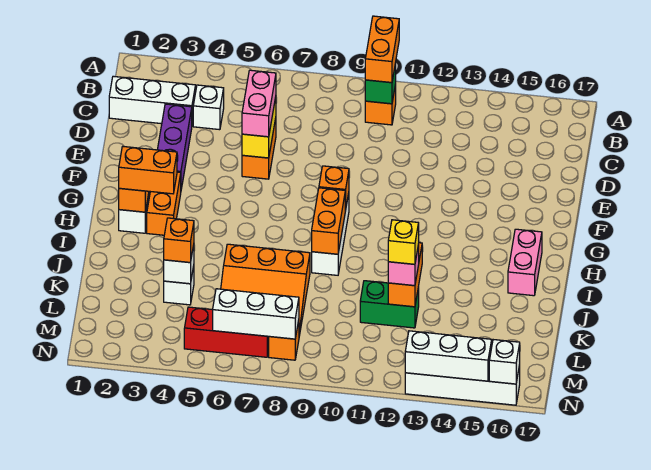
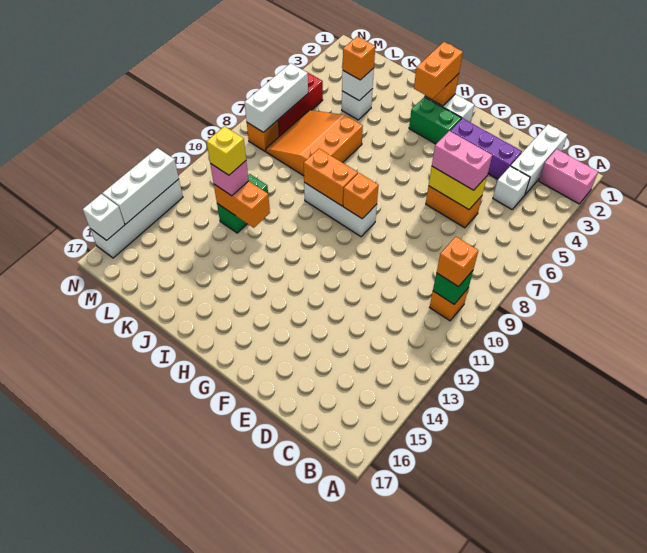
orange 1x2 brick [365,16,399,83] -> orange 1x1 brick [437,237,478,287]
orange 1x2 brick [147,172,181,235] -> green 1x2 brick [409,97,461,144]
pink 1x2 brick [508,229,542,296] -> pink 1x2 brick moved to [539,149,598,204]

